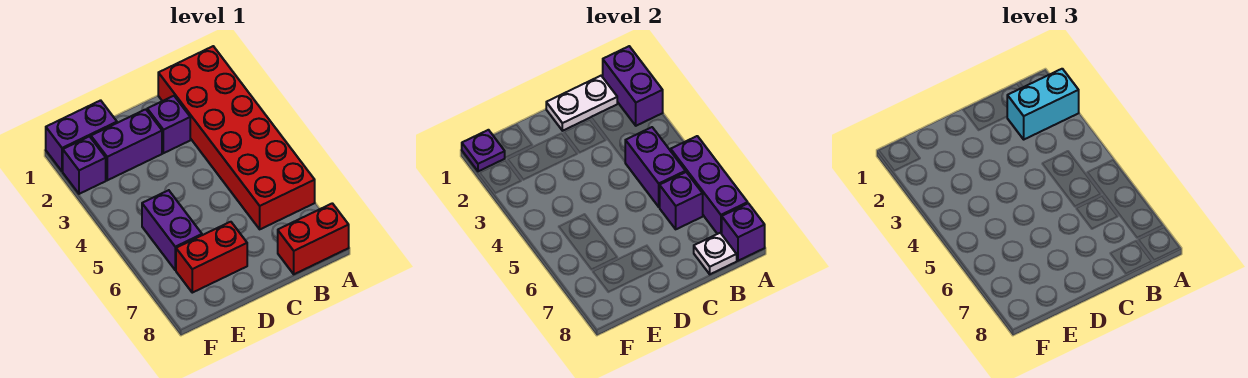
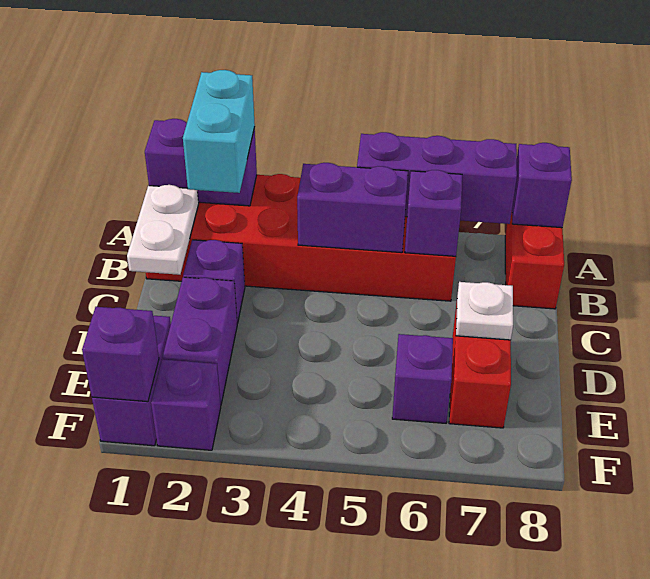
white 1x1 plate [694,233,737,274] -> white 1x1 plate moved to [456,282,513,340]
purple 1x2 brick [142,190,202,270] -> purple 1x1 brick [392,334,453,423]
purple 1x1 plate [462,130,505,171] -> purple 1x1 brick [82,307,159,402]

